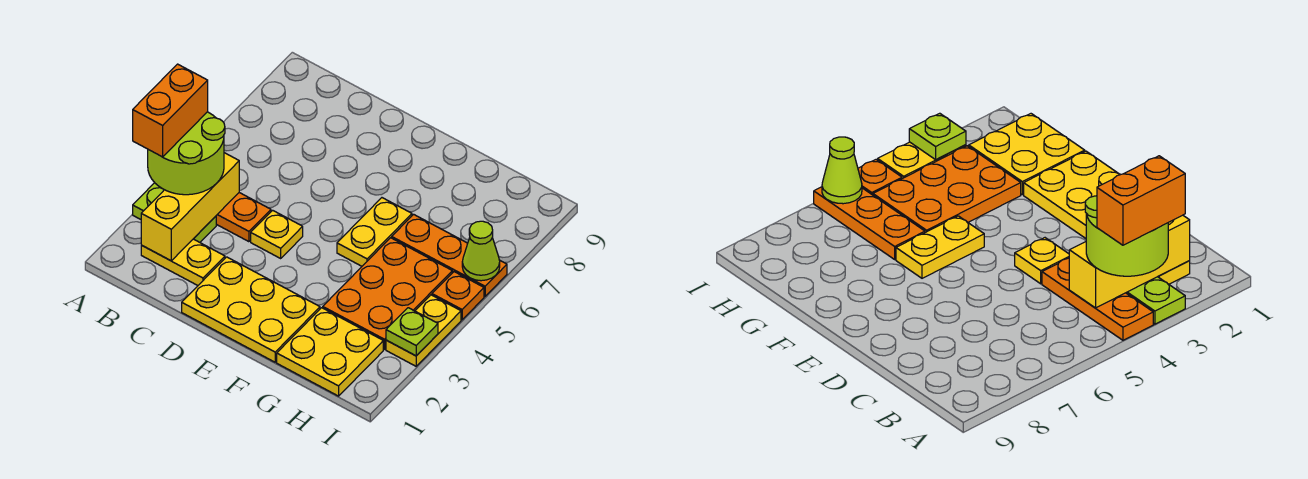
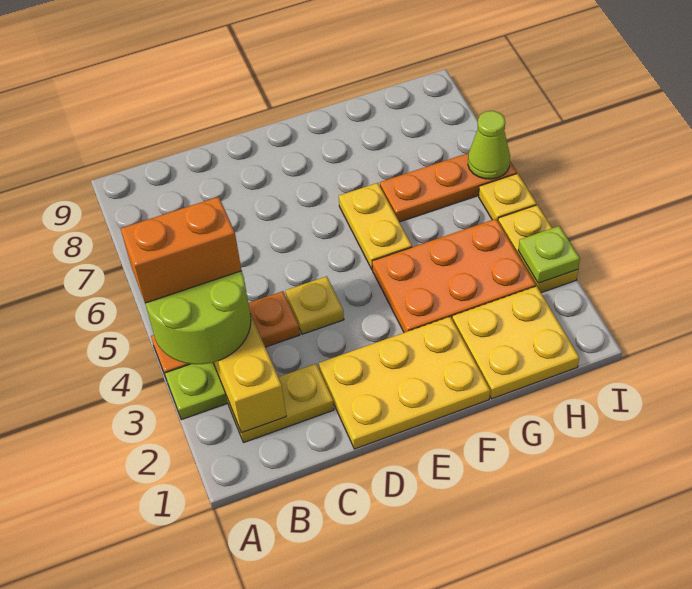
orange 1x2 brick [133,64,208,157] -> orange 1x2 brick turned to [120,197,242,303]
orange 2x3 plate [323,238,452,349] -> orange 2x3 plate turned to [372,219,536,333]
orange 1x1 plate [432,272,484,320] -> yellow 1x1 plate [479,173,537,220]

